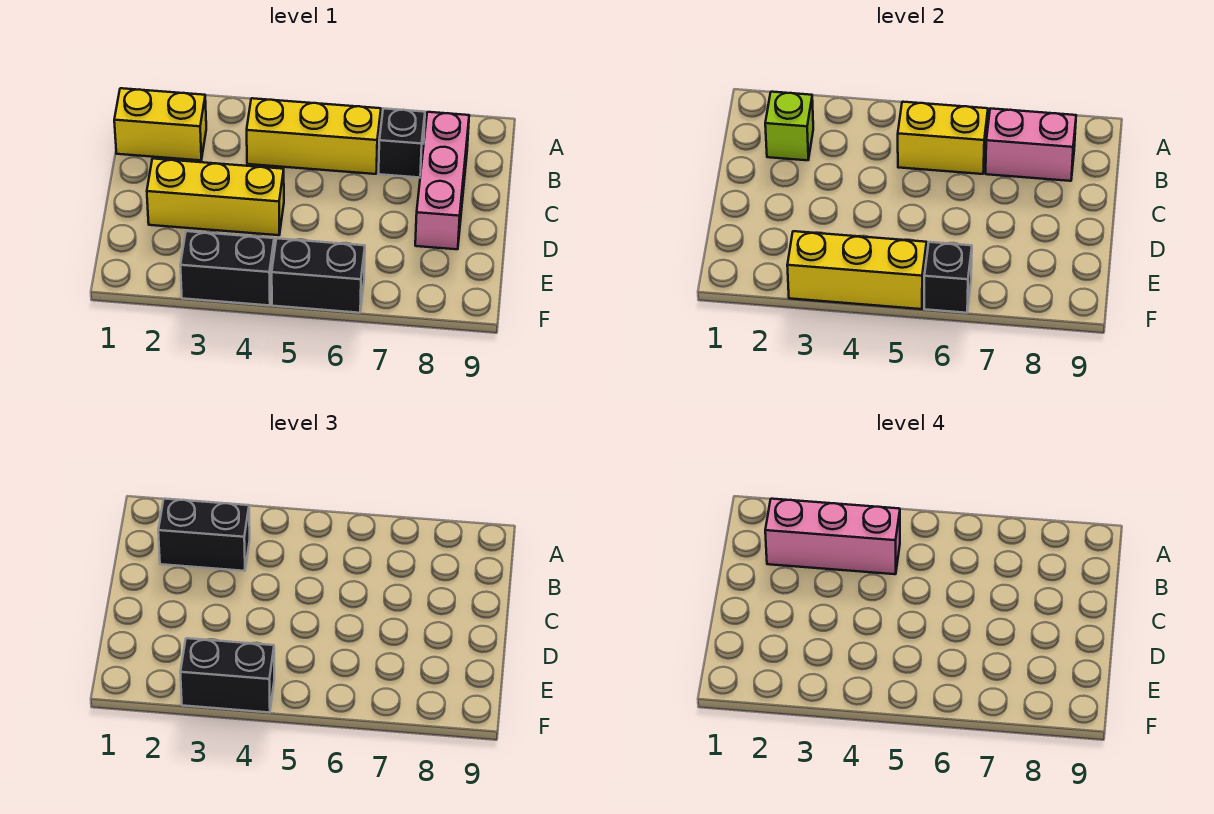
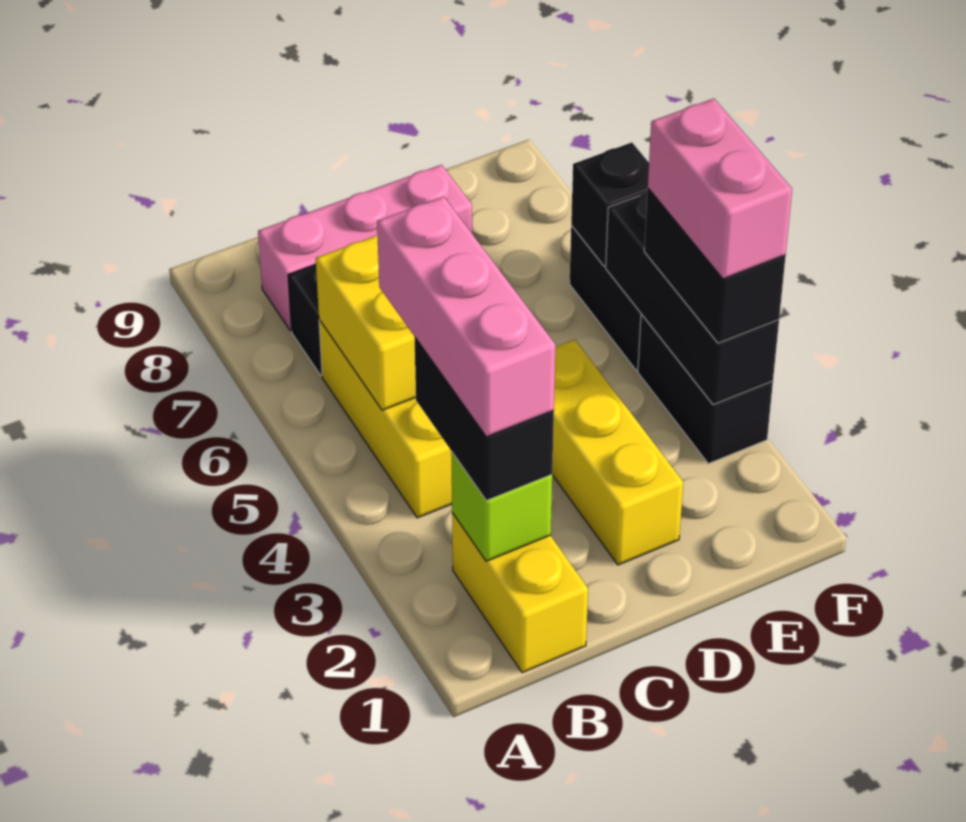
pink 1x2 brick [986,108,1076,181] -> pink 1x2 brick moved to [648,99,792,279]
yellow 1x3 brick [787,231,927,309] -> black 1x3 brick [606,193,779,405]

